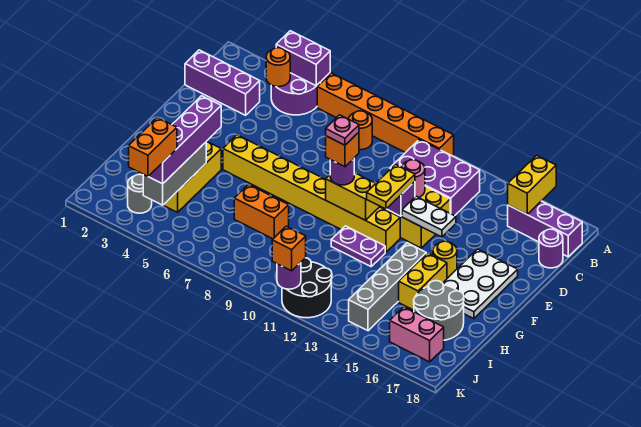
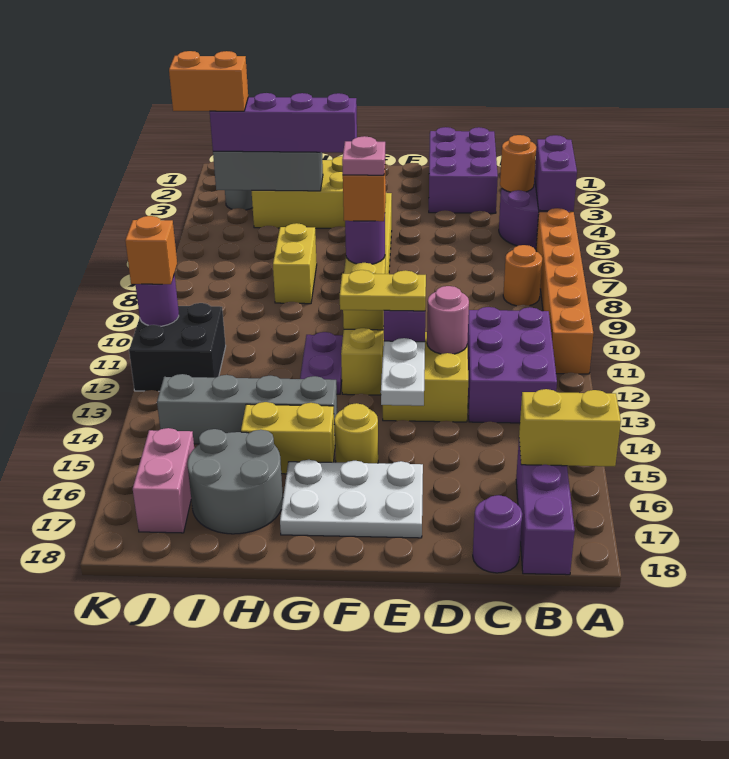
purple 1x3 brick [185,50,260,115] -> purple 2x3 brick [429,127,498,213]
orange 1x2 brick [234,184,289,239] -> yellow 1x2 brick [273,223,317,304]
black 2x2 round brick [282,258,332,318] -> black 2x2 brick [129,303,226,391]

